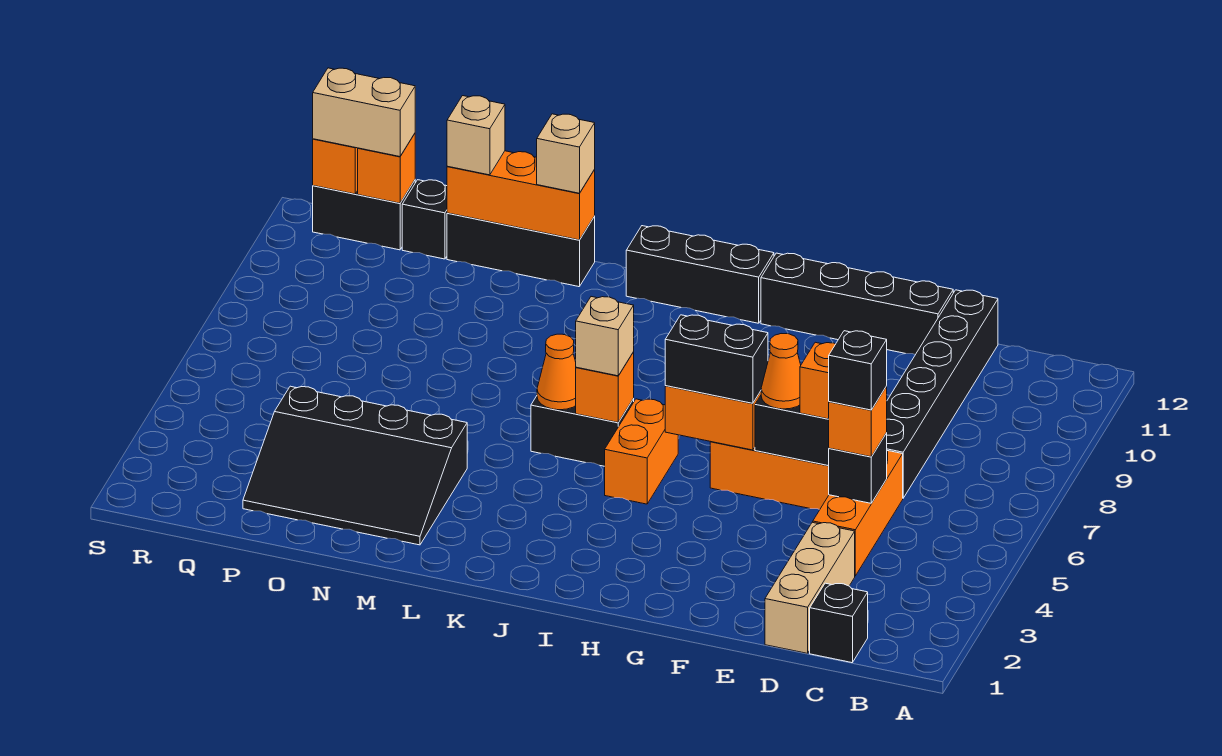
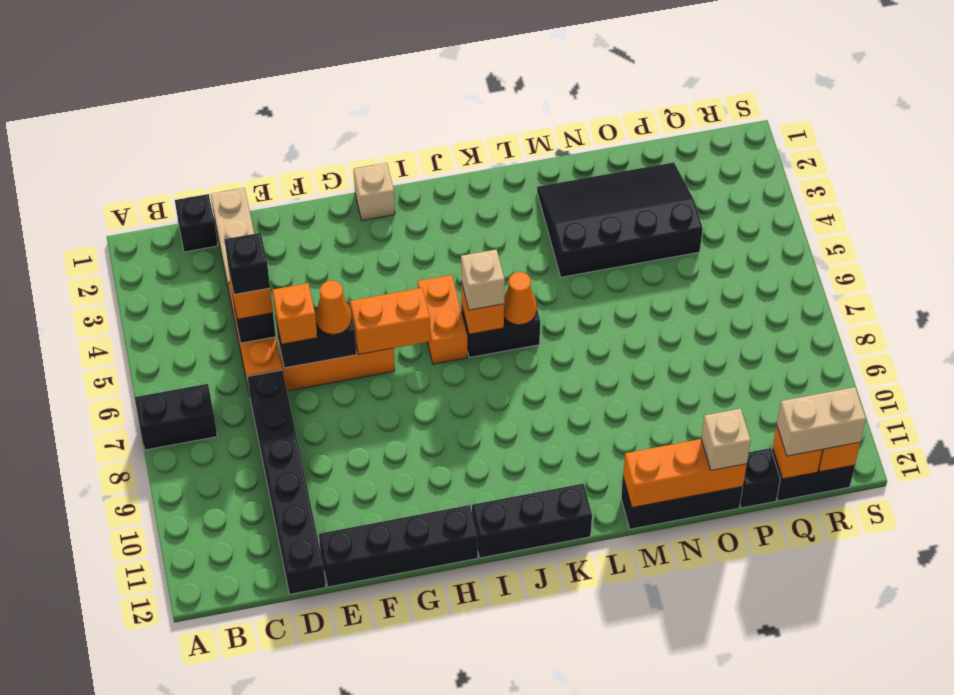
black 1x2 brick [665,315,768,403] -> black 1x2 brick moved to [135,384,217,450]
tan 1x1 brick [537,114,595,193] -> tan 1x1 brick moved to [354,163,395,220]

